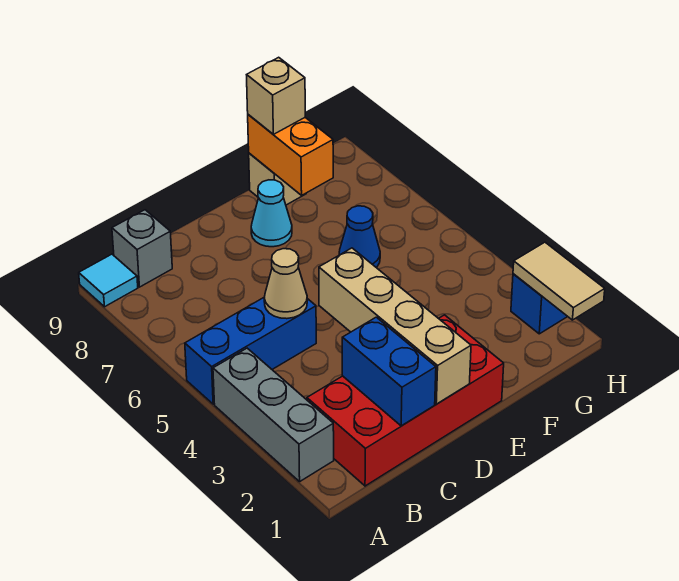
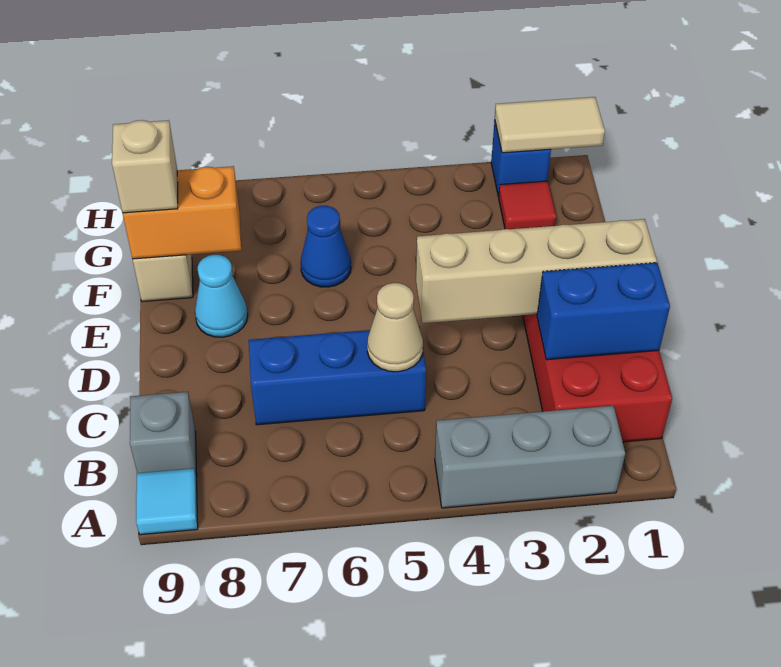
blue 1x3 brick [185,298,316,404] -> blue 1x3 brick turned to [249,326,426,425]
none -> red 1x1 tile [498,181,556,229]

